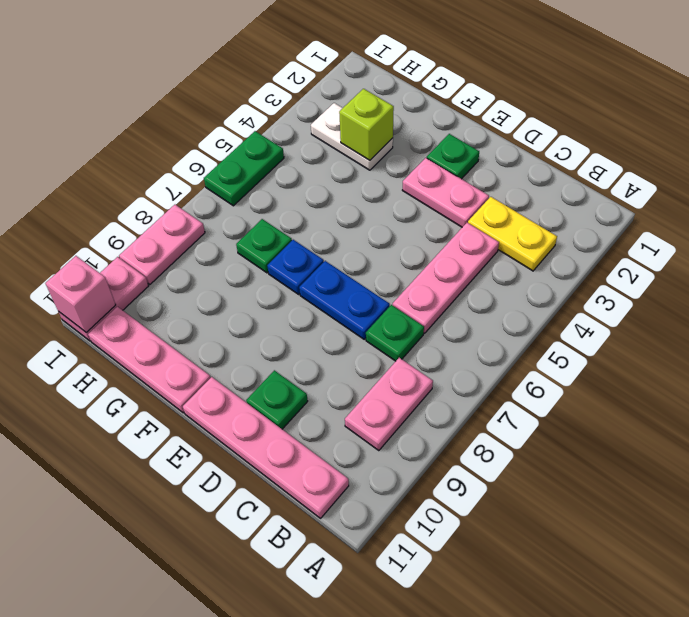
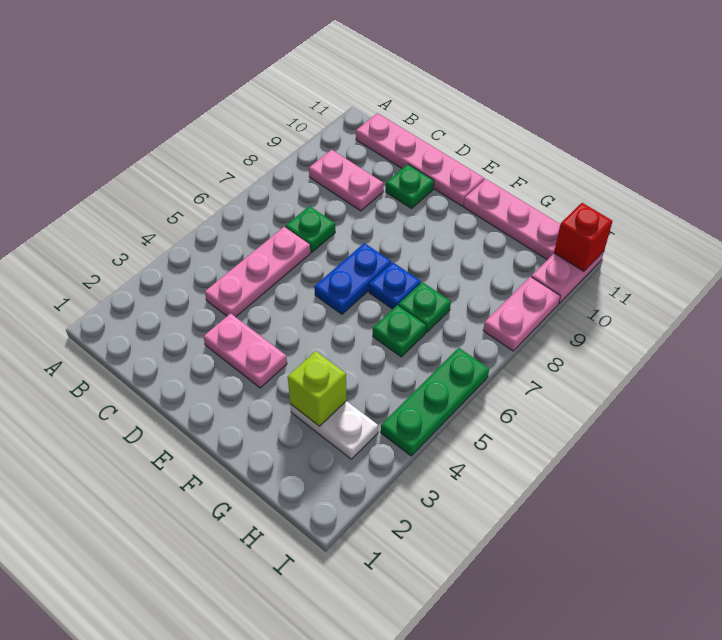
yellow 1x2 plate [468,197,557,271] -> none
pink 1x2 plate [345,358,433,451] -> pink 1x2 plate turned to [309,150,383,211]
blue 1x2 plate [299,261,390,339] -> blue 1x2 plate turned to [314,243,391,314]
green 1x1 plate [427,134,479,179] -> green 1x1 plate moved to [373,305,426,357]
green 1x2 plate [204,131,284,206] -> green 1x3 plate [381,348,489,456]
pink 1x1 brick [46,256,116,333] -> red 1x1 brick [554,203,613,271]

